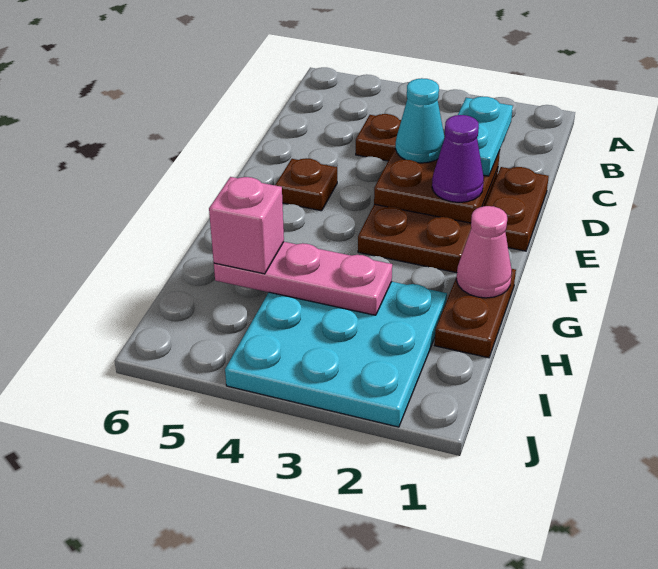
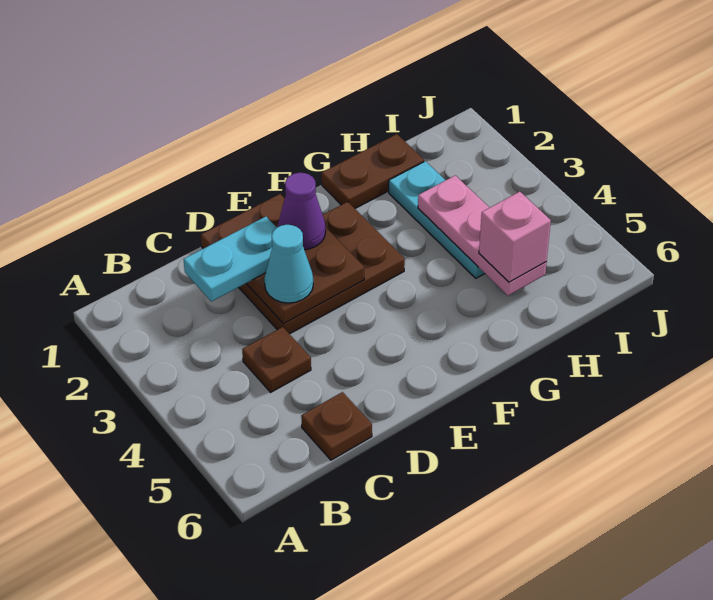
brown 1x1 plate [275,158,337,211] -> brown 1x1 plate moved to [301,392,372,460]
pink 1x1 cone [456,206,512,298] -> none
cyan 3x3 plate [225,282,447,427] -> cyan 1x3 plate [389,161,485,278]

